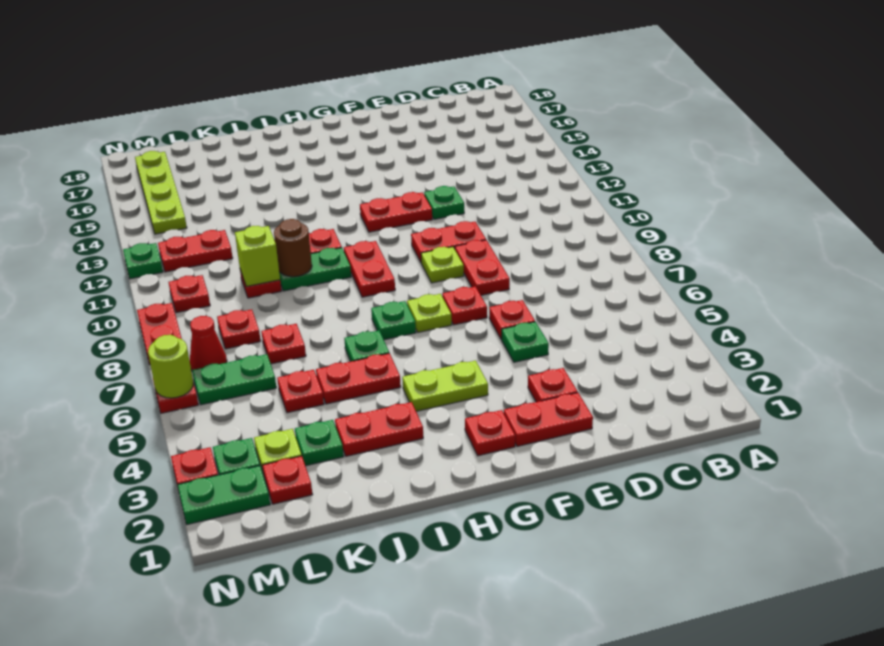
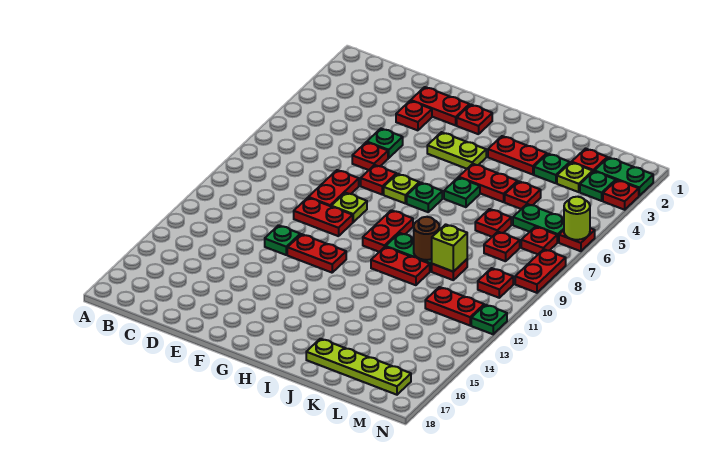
red 1x1 cone [190,316,227,371] -> red 1x1 plate [521,227,557,254]
lime 1x4 plate [135,151,187,234] -> lime 1x4 plate turned to [306,339,411,395]

